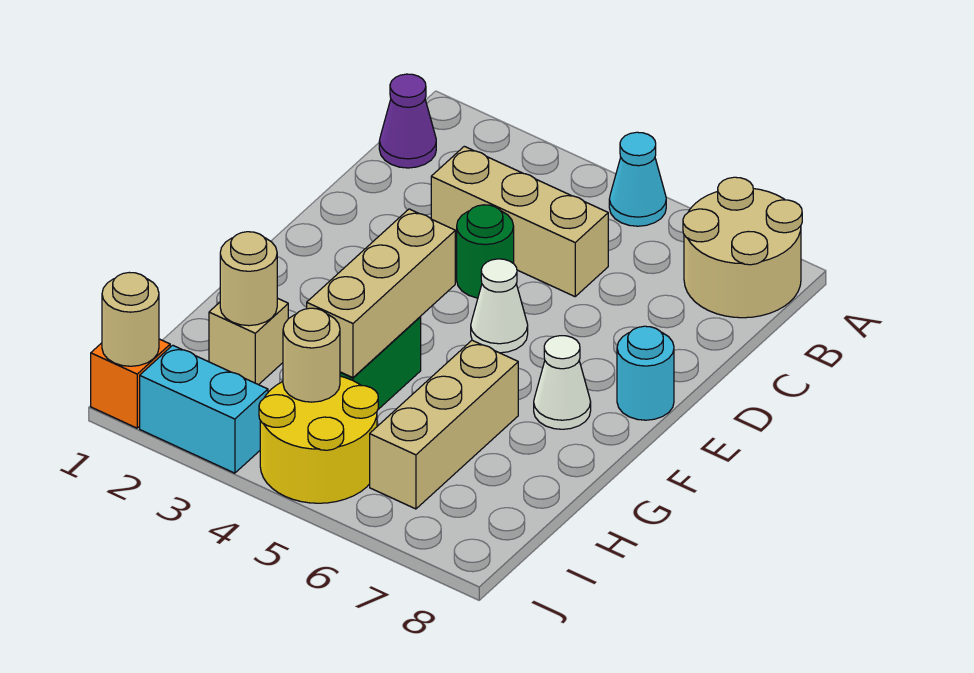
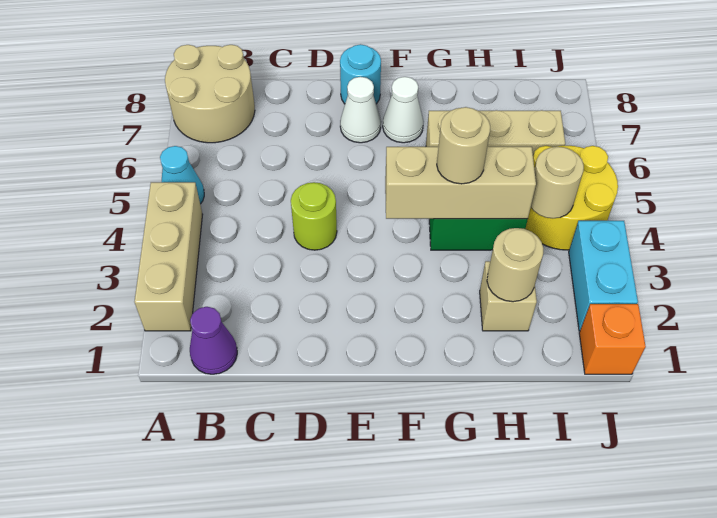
tan 1x3 brick [431,146,608,297] -> tan 1x3 brick moved to [134,182,203,331]
green 1x1 round brick [457,205,514,298] -> lime 1x1 round brick [291,182,337,250]
white 1x1 cone [471,259,528,353] -> white 1x1 cone moved to [340,77,381,143]
tan 1x1 round brick [102,272,159,366] -> tan 1x1 round brick moved to [437,107,490,184]

